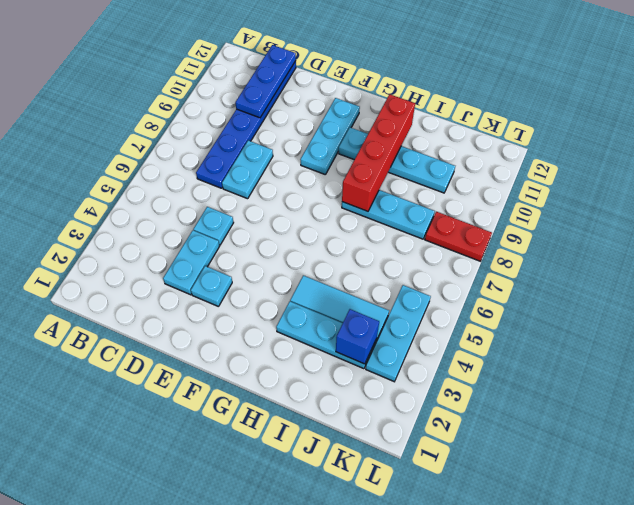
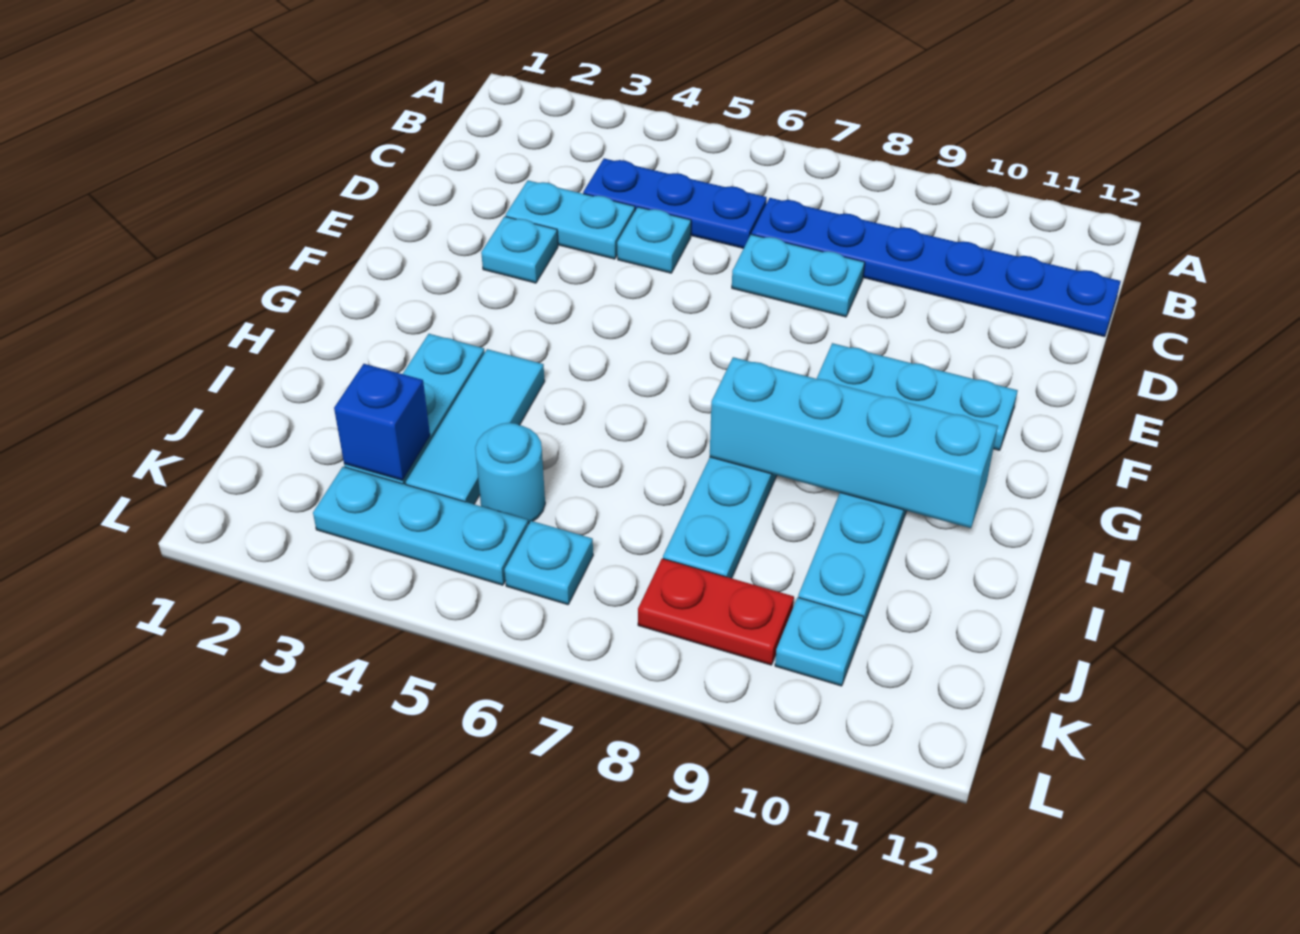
blue 1x3 plate [235,45,296,118] -> blue 1x3 plate moved to [583,158,767,248]
red 1x4 brick [342,94,415,211] -> cyan 1x4 brick [710,357,998,528]
none -> cyan 1x1 round brick [475,423,545,524]
none -> cyan 1x1 plate [505,521,593,605]
red 1x2 plate [425,212,492,261] -> red 1x2 plate turned to [638,559,794,665]
none -> cyan 1x1 plate [775,598,863,686]

